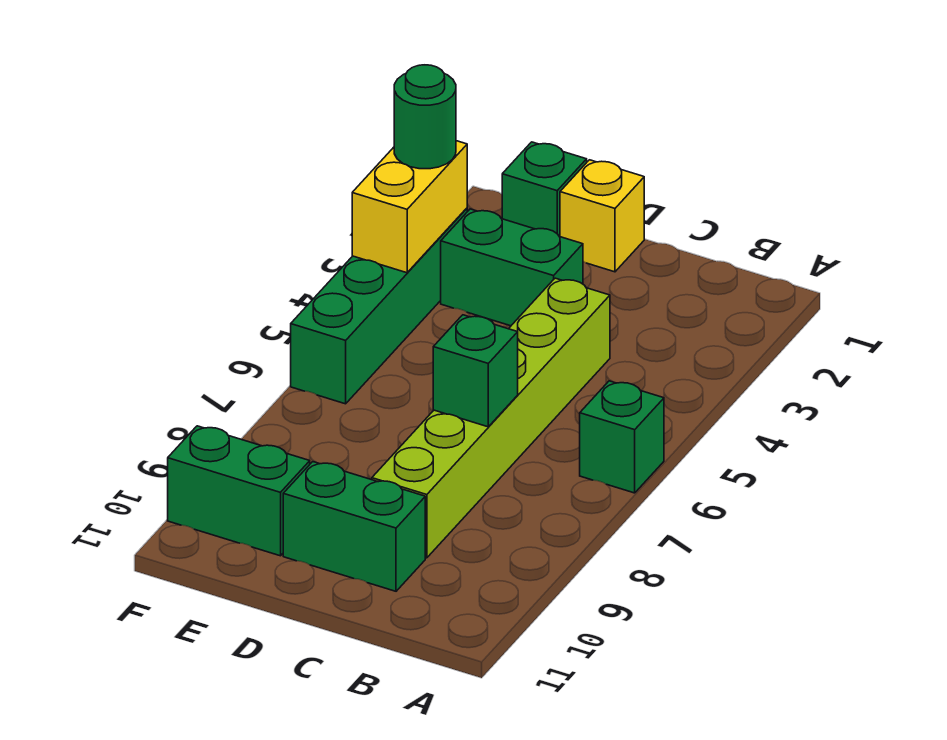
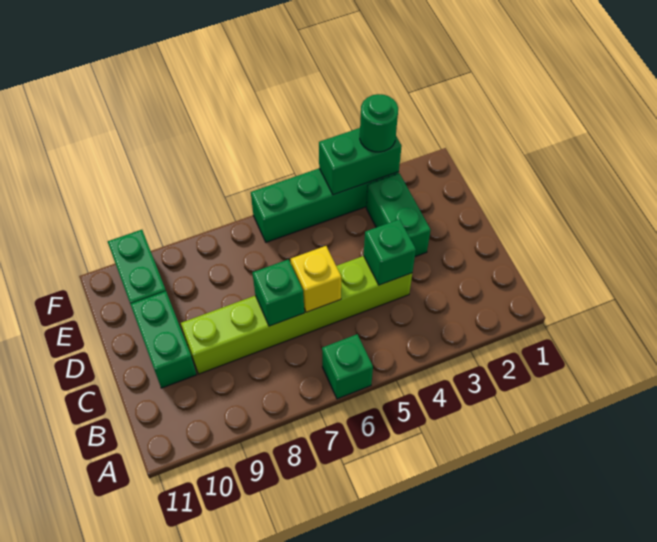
yellow 1x1 brick [560,160,644,272] -> yellow 1x1 brick moved to [291,246,341,312]
green 1x1 brick [502,142,587,237] -> green 1x1 brick moved to [364,219,416,285]
yellow 1x2 brick [352,141,467,273] -> green 1x2 brick [319,128,402,195]

